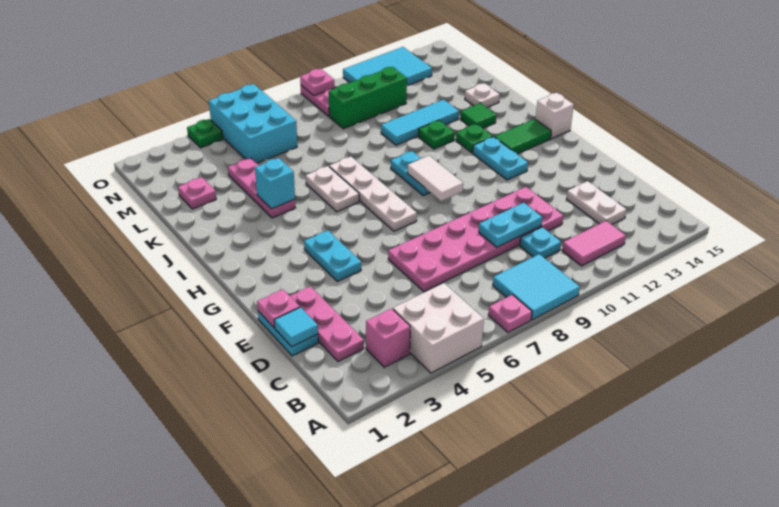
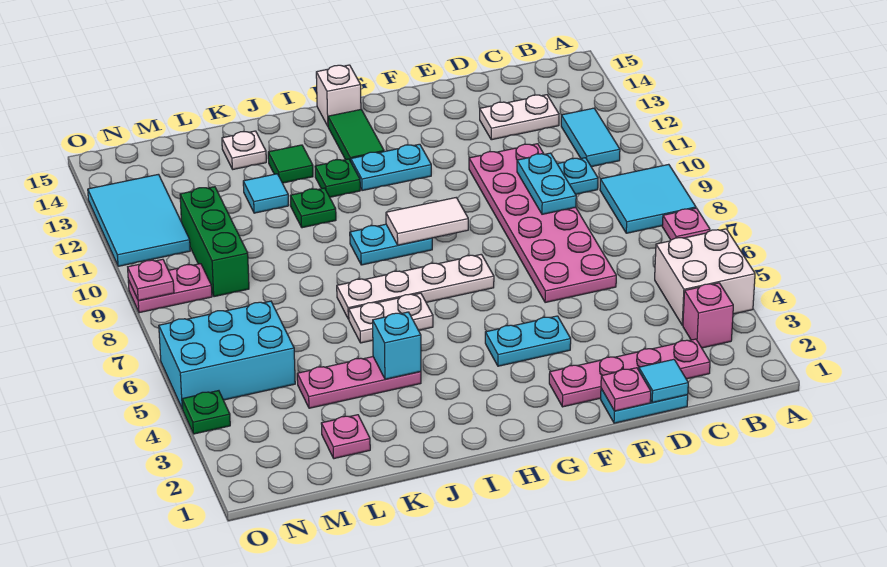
pink 1x2 tile [562,221,626,266] -> cyan 1x2 tile [561,108,620,167]
pink 1x3 plate [290,286,364,362] -> pink 1x4 plate [549,339,710,407]
cyan 1x3 tile [381,100,459,145] -> cyan 1x1 tile [243,174,289,213]

